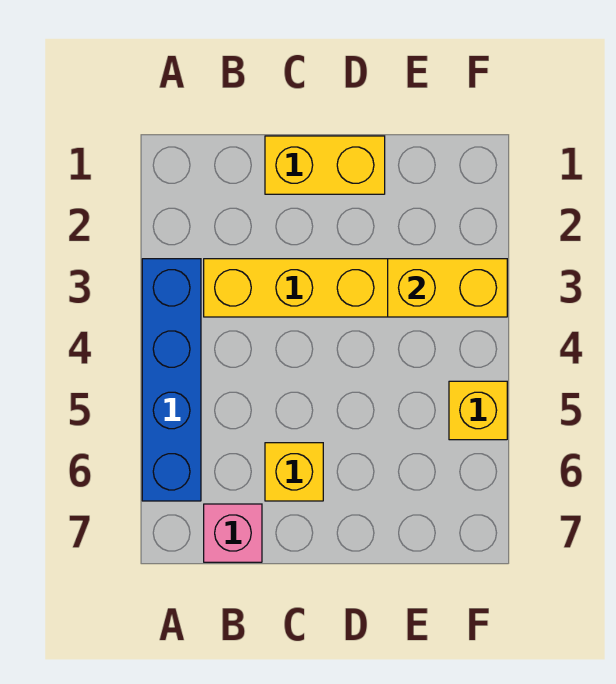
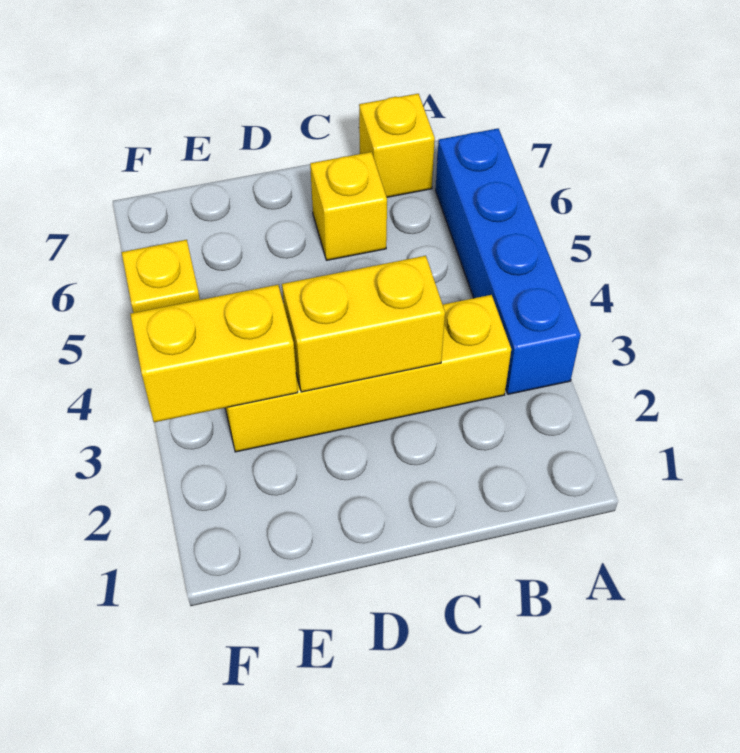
pink 1x1 brick [204,504,262,562] -> yellow 1x1 brick [359,94,435,197]
yellow 1x2 brick [265,136,385,194] -> yellow 1x2 brick moved to [282,256,445,392]

